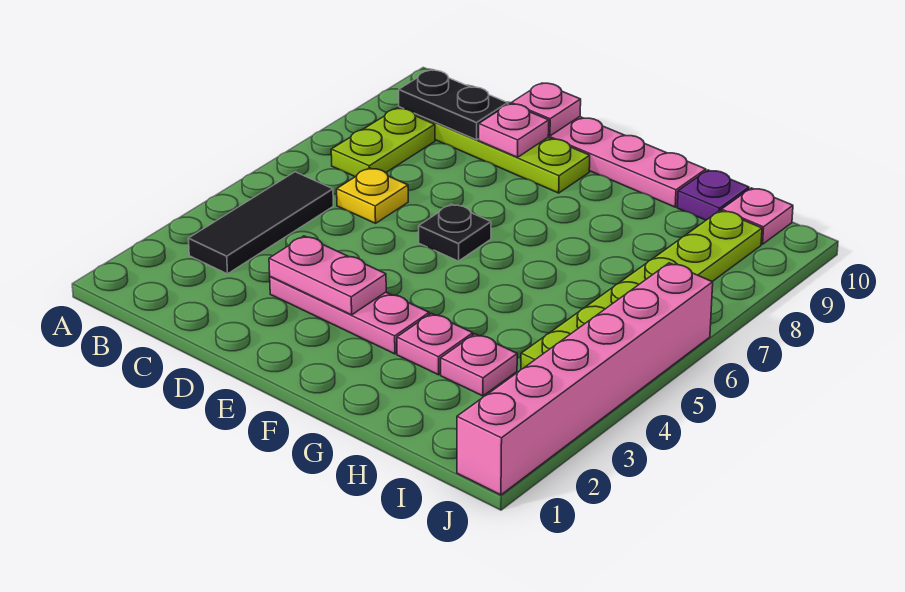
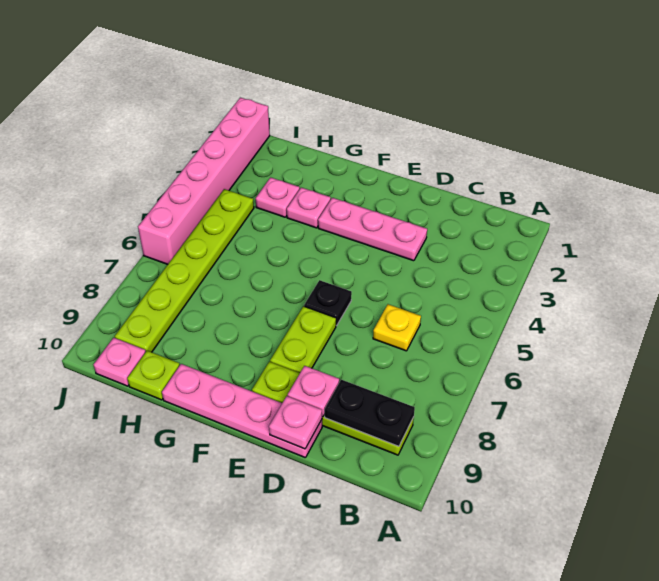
black 1x3 tile [188,172,333,274] -> none
lime 1x2 plate [331,108,435,177] -> lime 1x2 plate moved to [270,306,336,373]
pink 1x2 plate [269,236,386,315] -> none
purple 1x1 plate [677,170,749,220] -> lime 1x1 plate [127,351,180,400]

